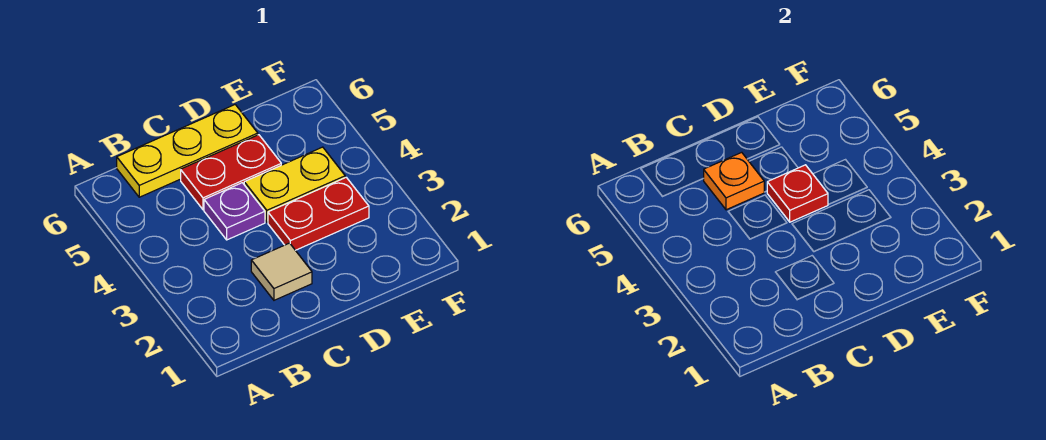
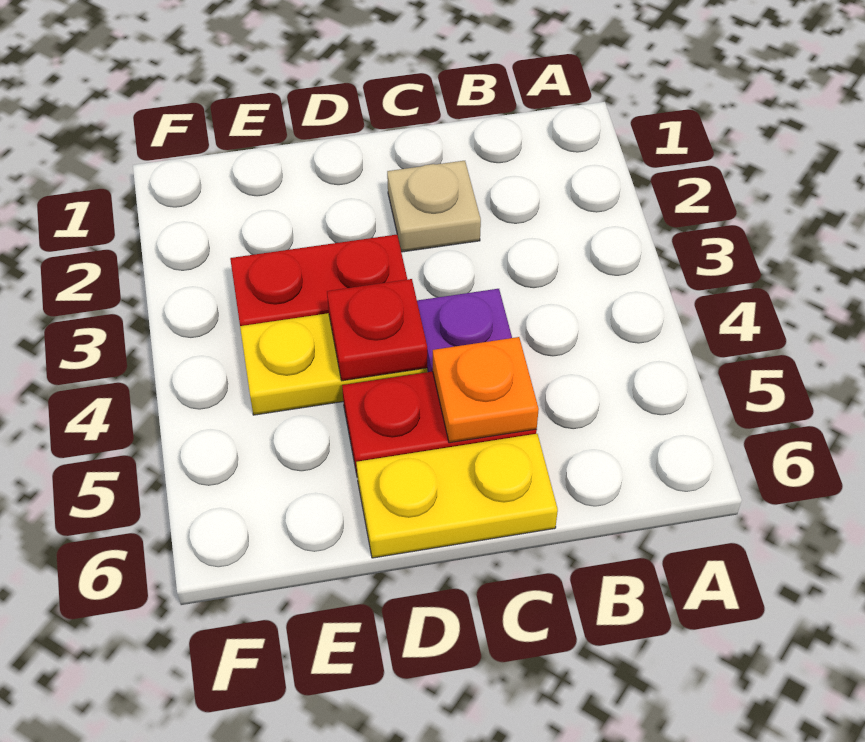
yellow 1x3 plate [117,105,258,197] -> yellow 1x2 plate [356,434,558,558]
tan 1x1 tile [251,243,312,300] -> tan 1x1 plate [387,161,481,252]

